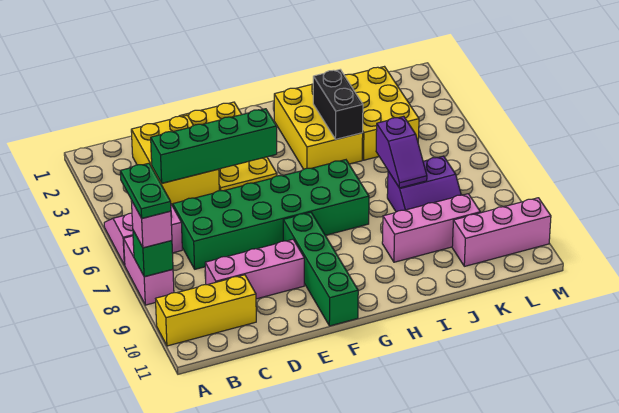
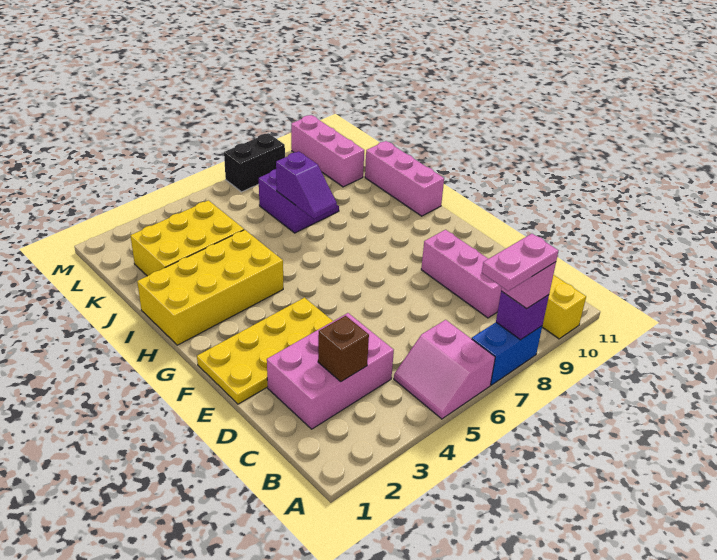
pink 1x2 brick [124,236,174,305] -> blue 1x2 brick [472,322,542,385]
green 1x2 plate [120,163,171,218] -> pink 1x2 plate [482,234,558,291]
green 1x1 brick [133,231,173,277] -> purple 1x1 brick [496,291,549,340]
yellow 2x3 brick [131,115,219,206] -> pink 2x3 brick [267,313,394,429]
none -> brown 1x1 brick [318,316,369,382]
green 1x4 brick [151,109,277,183] -> none
green 2x6 brick [173,160,369,269] -> none
green 1x4 brick [283,212,358,326] -> none
yellow 2x3 brick [274,84,363,169] -> yellow 2x4 brick [137,230,283,345]
black 1x2 brick [313,70,363,139] -> black 1x2 brick moved to [224,133,285,192]
pink 1x3 brick [382,194,480,262] -> pink 1x3 brick moved to [365,141,444,216]
purple 1x2 slope [376,116,427,188] -> purple 1x2 slope turned to [276,151,337,219]

